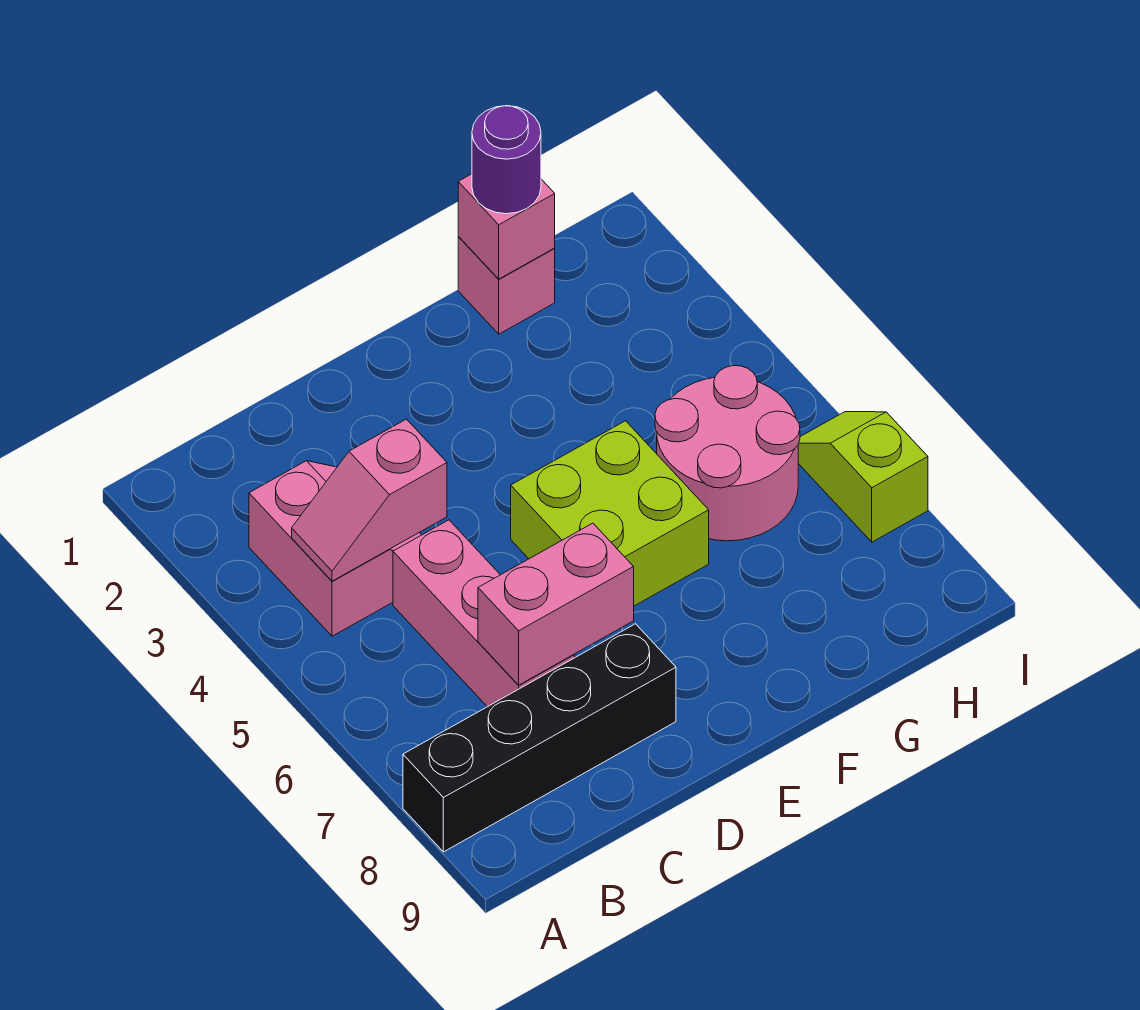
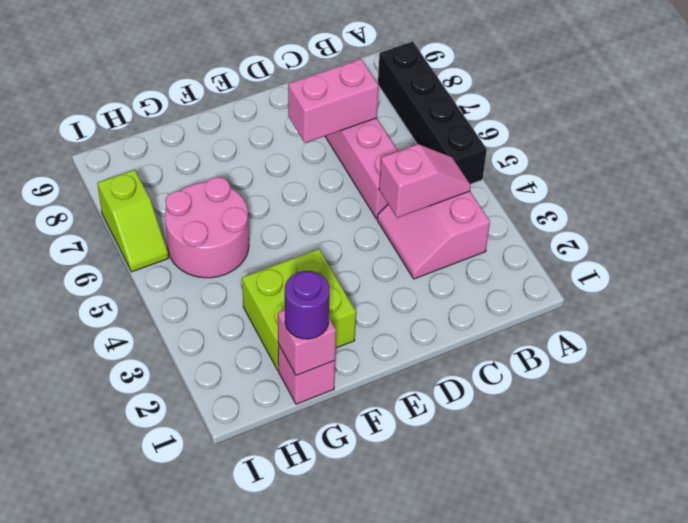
black 1x4 brick [403,624,676,852] -> black 1x4 brick turned to [378,41,487,184]
lime 2x2 brick [511,421,709,606] -> lime 2x2 brick moved to [242,249,356,370]

